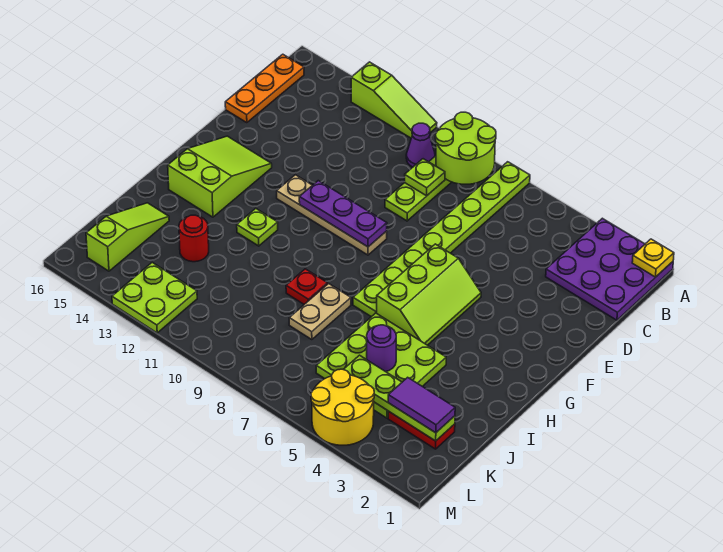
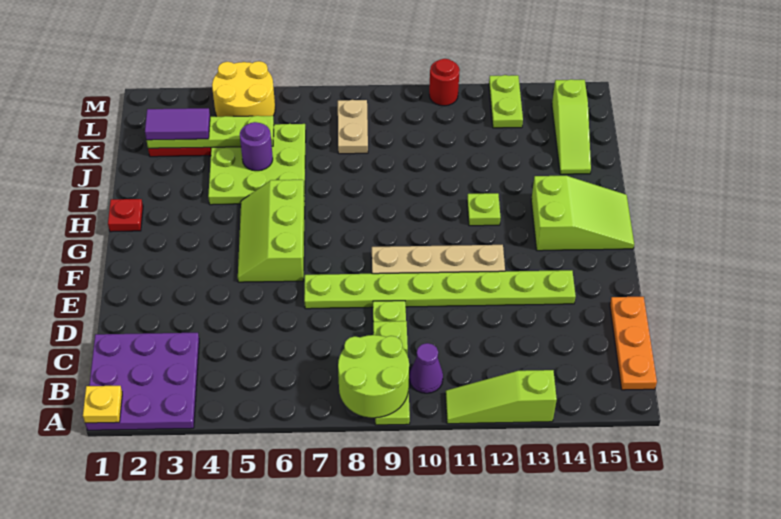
lime 1x8 plate [353,162,530,317] -> lime 1x8 plate turned to [304,270,576,309]
purple 1x3 plate [299,181,387,247] -> none
lime 2x3 slope [168,136,272,217] -> lime 2x3 slope turned to [531,176,634,251]
tan 1x2 plate [289,284,351,340] -> tan 1x2 plate moved to [338,100,368,154]
red 1x1 plate [286,269,327,304] -> red 1x1 plate moved to [108,199,143,232]
red 1x1 round brick [179,215,209,262] -> red 1x1 round brick moved to [429,59,460,106]
lime 2x2 plate [112,263,197,333] -> lime 1x2 plate [489,75,523,128]

